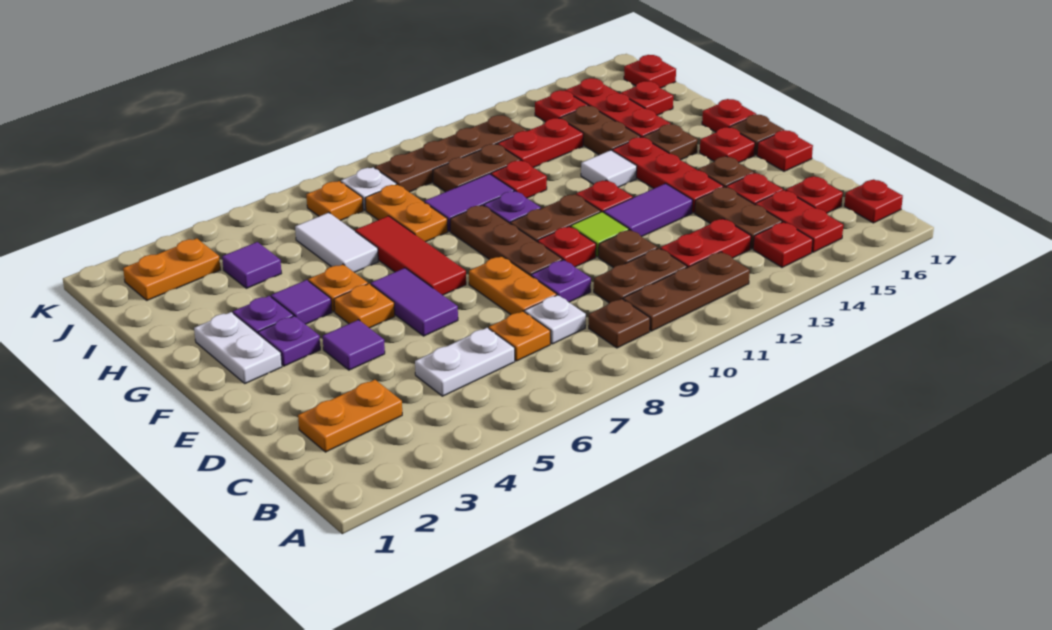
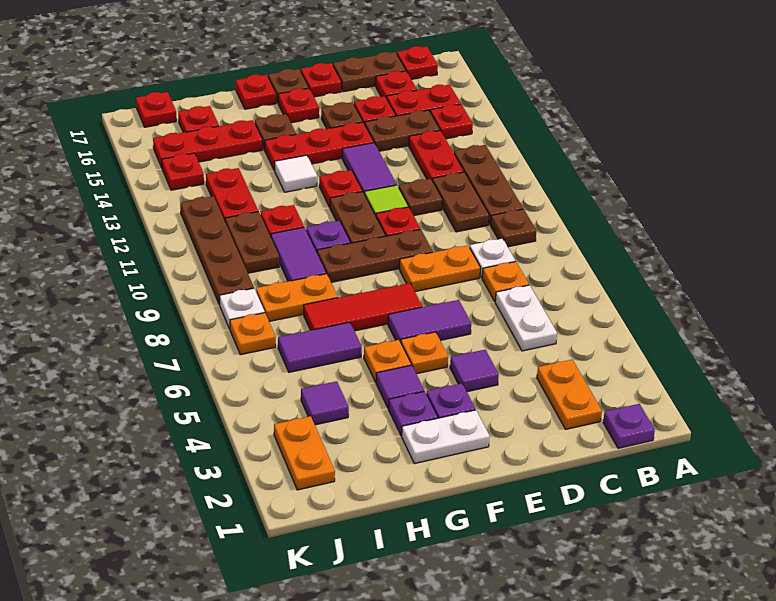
purple 1x1 plate [531,260,591,302] -> purple 1x1 plate moved to [603,404,655,448]
white 1x2 tile [295,213,378,272] -> purple 1x2 tile [278,322,362,372]
brown 1x2 plate [560,106,640,155] -> brown 1x2 plate moved to [333,52,406,92]

